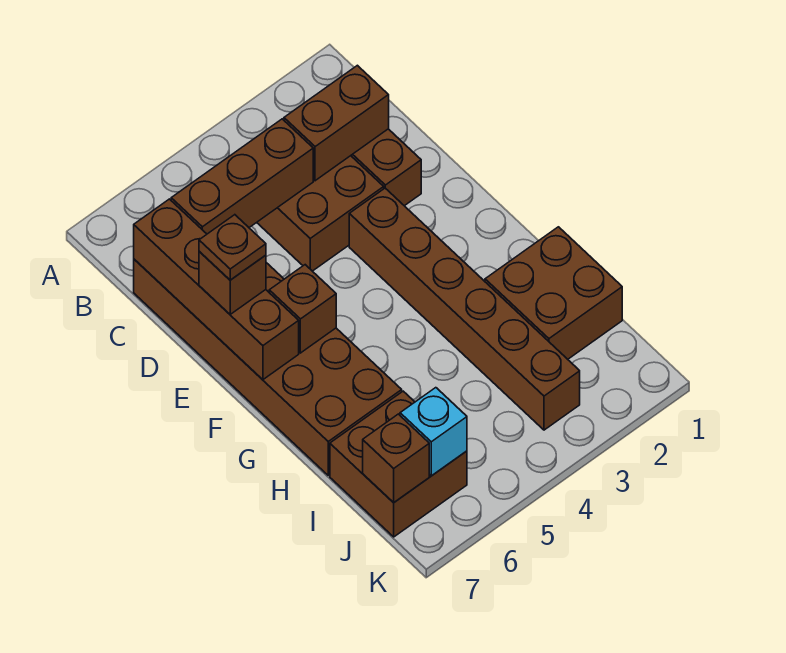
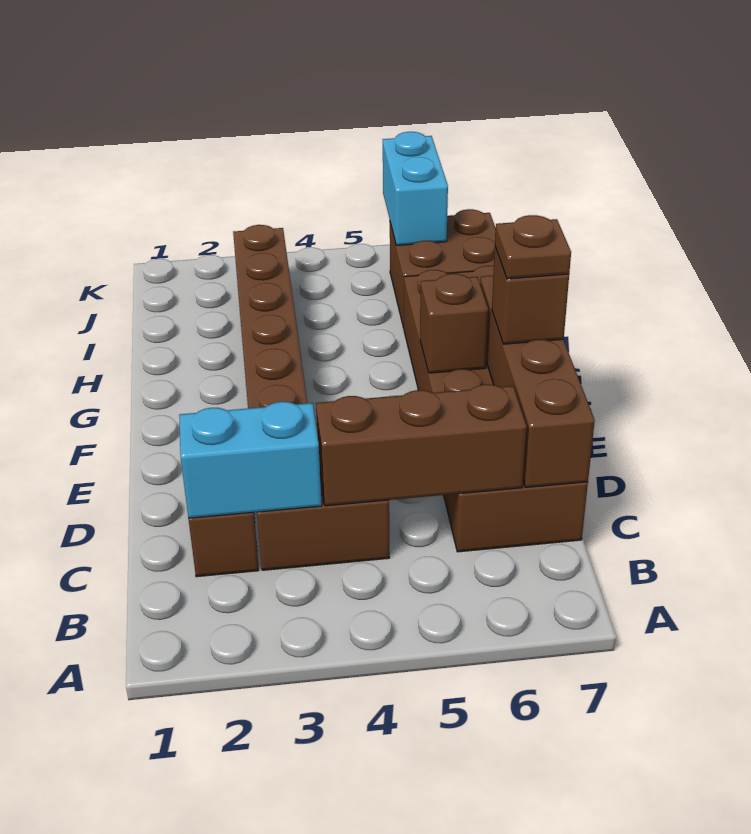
brown 1x2 brick [284,65,389,181] -> cyan 1x2 brick [179,402,322,518]
brown 2x2 brick [485,227,622,359] -> none
cyan 1x1 brick [400,388,467,476] -> cyan 1x2 brick [383,132,448,245]
brown 1x1 brick [363,414,429,503] -> none

